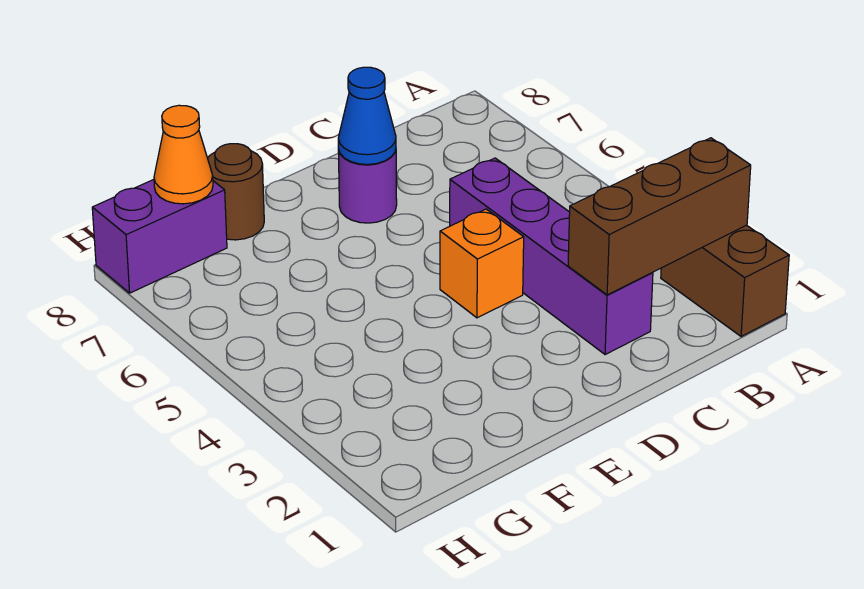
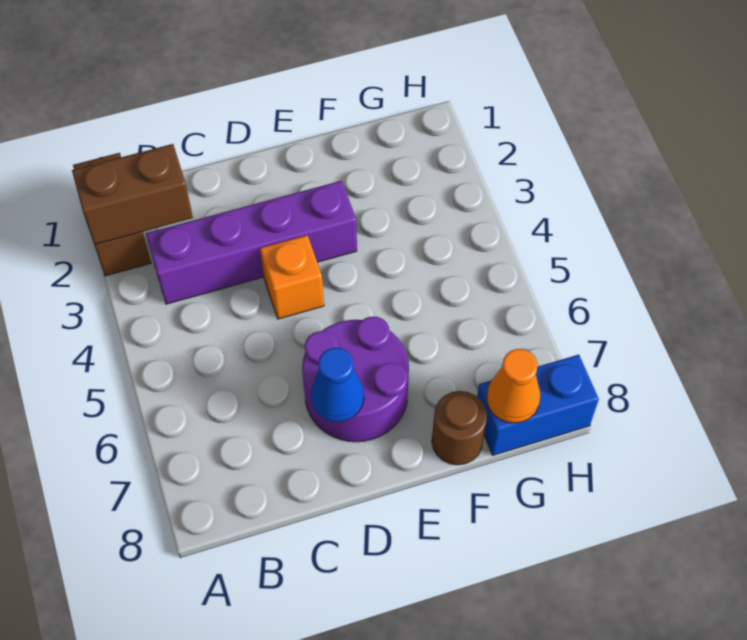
brown 1x3 brick [568,138,751,295] -> brown 1x2 brick [72,144,193,245]
purple 1x4 brick [450,158,653,355] -> purple 1x4 brick turned to [146,181,357,304]
purple 1x1 round brick [338,149,397,223] -> purple 2x2 round brick [302,317,409,442]
purple 1x2 brick [92,180,227,293] -> blue 1x2 brick [477,355,599,455]

